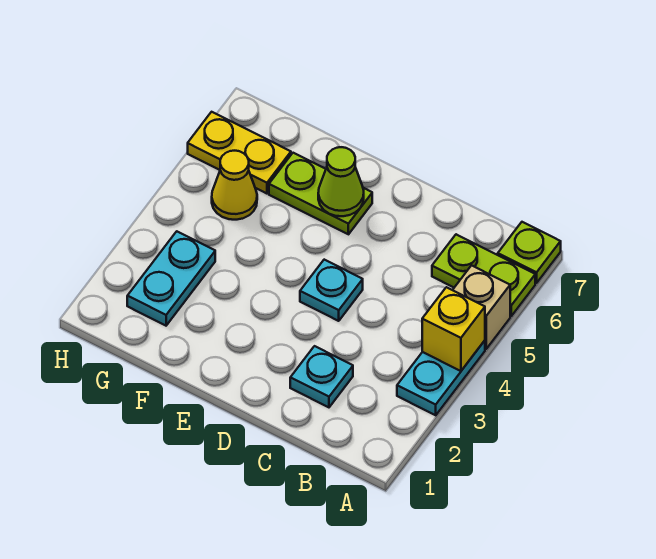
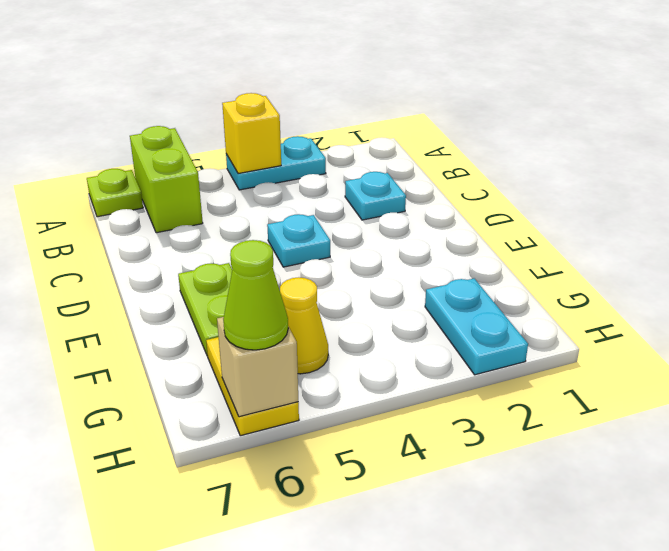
tan 1x1 brick [453,265,510,349] -> tan 1x1 brick moved to [217,317,298,417]
lime 1x2 plate [432,234,535,316] -> lime 1x2 brick [130,126,203,233]
lime 1x1 cone [318,147,364,216] -> lime 1x1 cone moved to [223,240,288,350]
cyan 1x2 plate [127,231,215,326] -> cyan 1x2 plate turned to [425,279,528,375]

